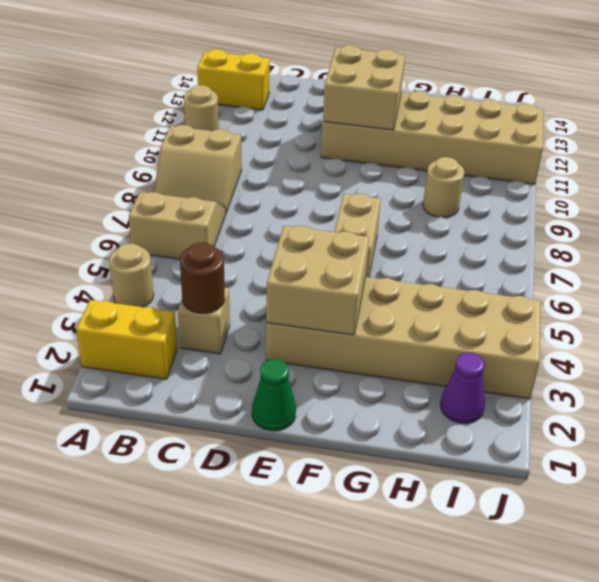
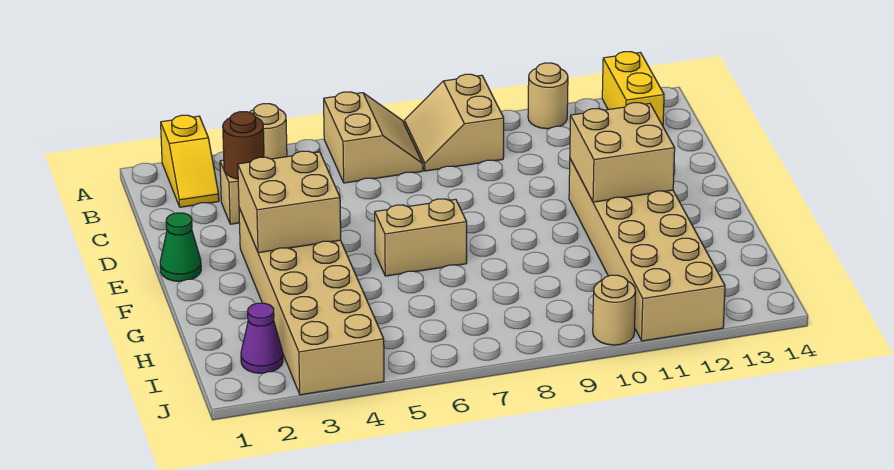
yellow 1x2 brick [76,300,177,379] -> yellow 1x2 slope [161,115,219,207]
tan 1x1 round brick [423,157,464,218] -> tan 1x1 round brick moved to [593,275,636,345]

